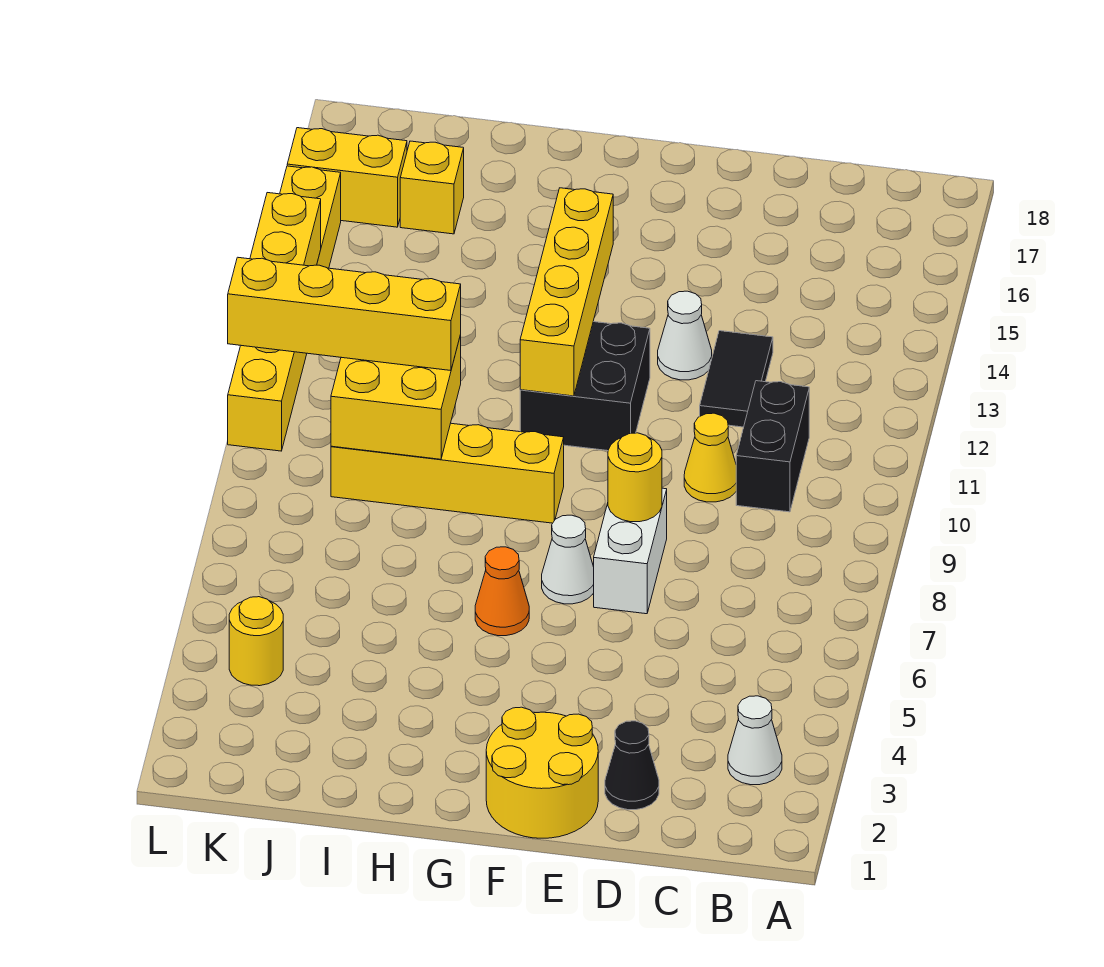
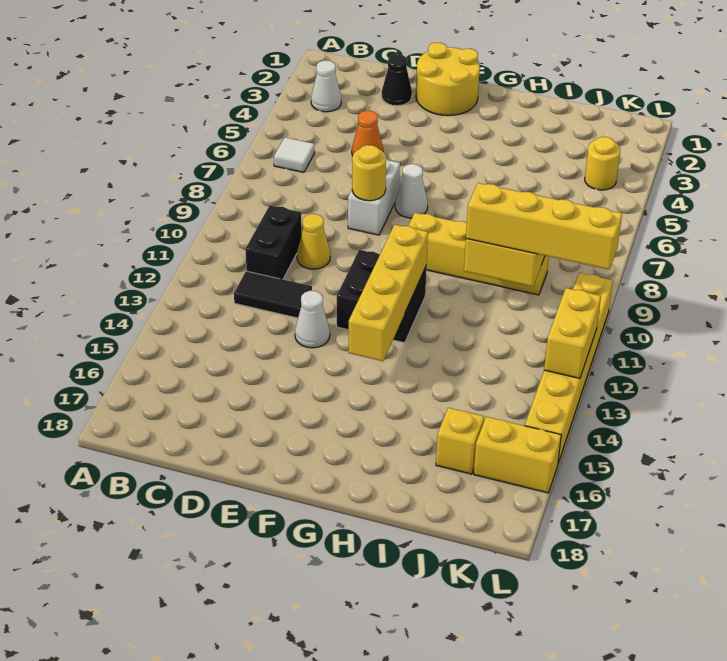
none -> white 1x1 tile [274,138,314,172]
black 1x2 tile [700,331,773,427] -> black 1x2 tile turned to [234,271,312,318]
orange 1x1 cone [475,547,529,636] -> orange 1x1 cone moved to [352,111,383,156]

